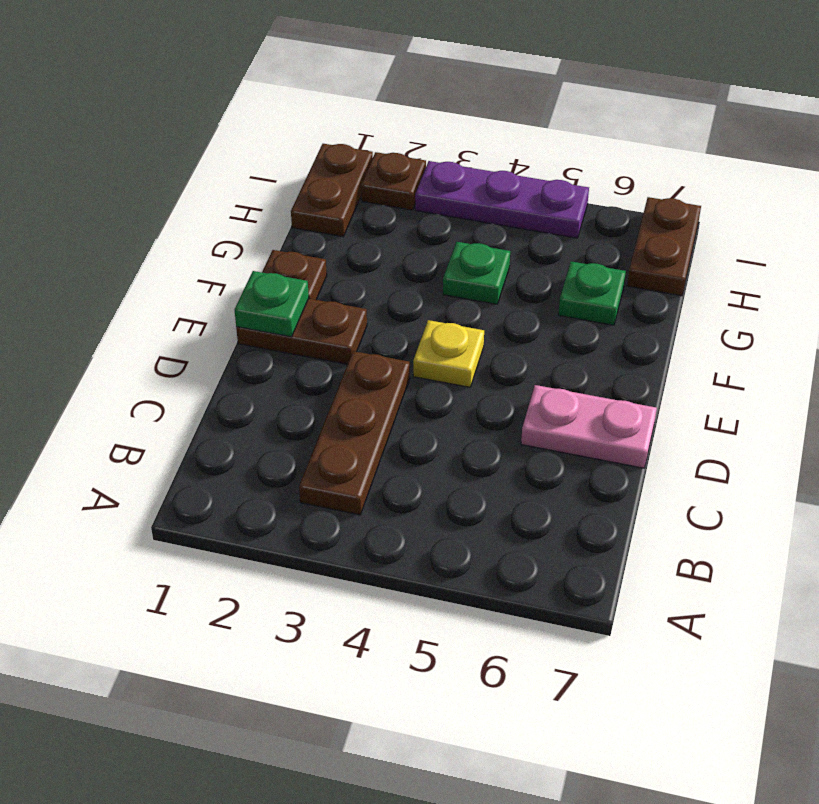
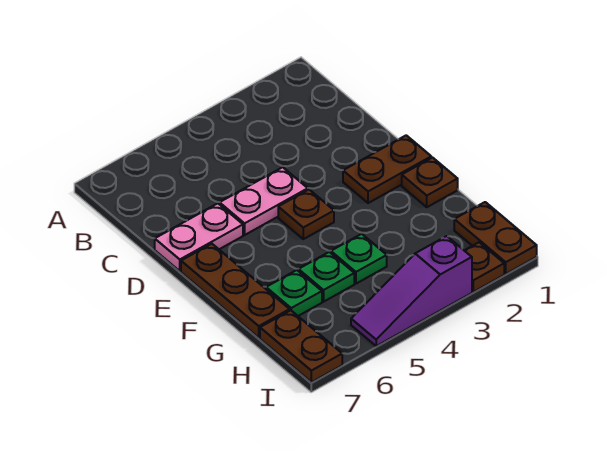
brown 1x3 plate [299,351,410,515] -> brown 1x3 plate moved to [181,244,290,338]
none -> pink 1x2 plate [220,167,308,235]
green 1x1 plate [235,271,309,337] -> green 1x1 plate moved to [299,252,354,302]
yellow 1x1 plate [413,320,484,387] -> brown 1x1 plate [278,190,334,239]
purple 1x3 plate [415,161,589,238] -> purple 1x3 slope [351,236,472,346]

